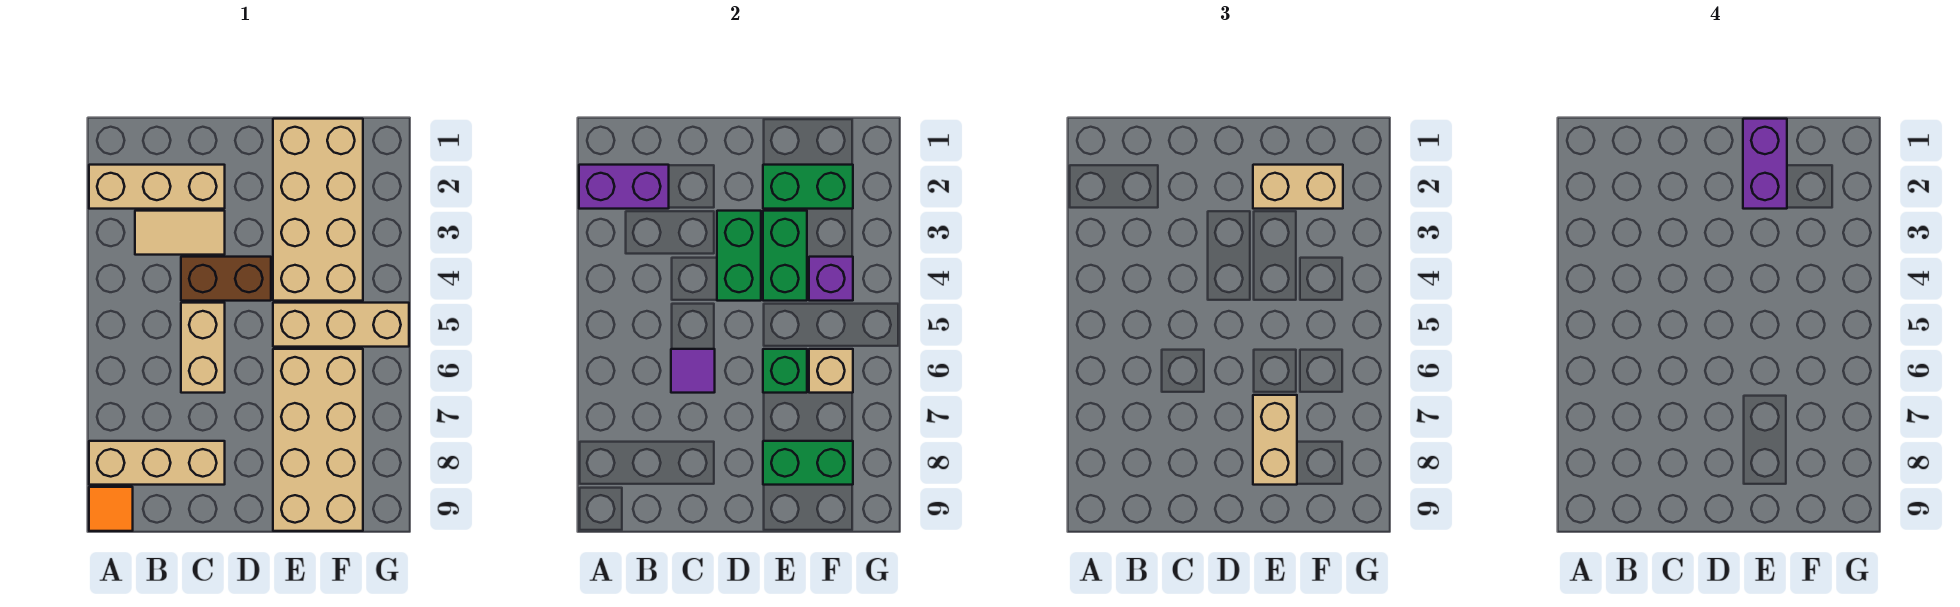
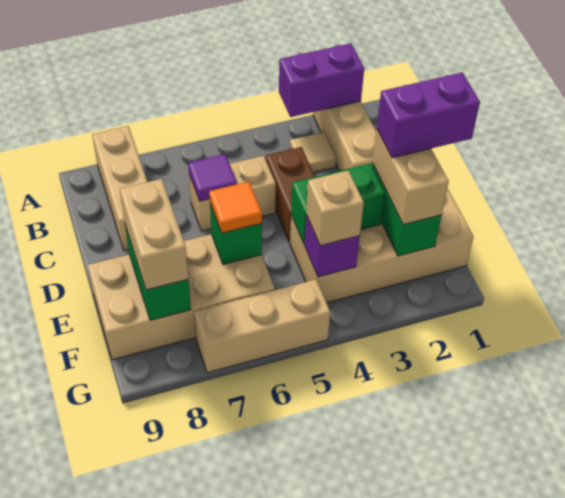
purple 1x2 brick [579,165,669,209] -> purple 1x2 brick turned to [279,43,364,117]
orange 1x1 tile [89,487,133,531] -> orange 1x1 tile moved to [209,182,262,233]
tan 1x2 tile [135,211,225,255] -> tan 1x1 tile [290,132,336,173]
green 1x2 brick [717,211,761,301] -> none
tan 1x3 brick [273,303,409,347] -> tan 1x3 brick turned to [194,280,330,373]
tan 1x2 brick [1253,395,1297,485] -> tan 1x2 brick turned to [120,179,188,290]
tan 1x1 brick [809,349,853,393] -> tan 1x1 brick moved to [306,171,364,246]

